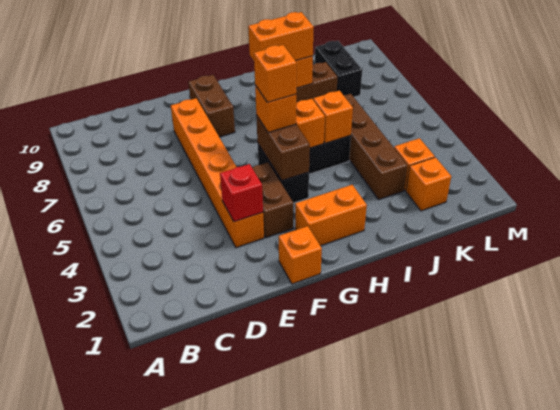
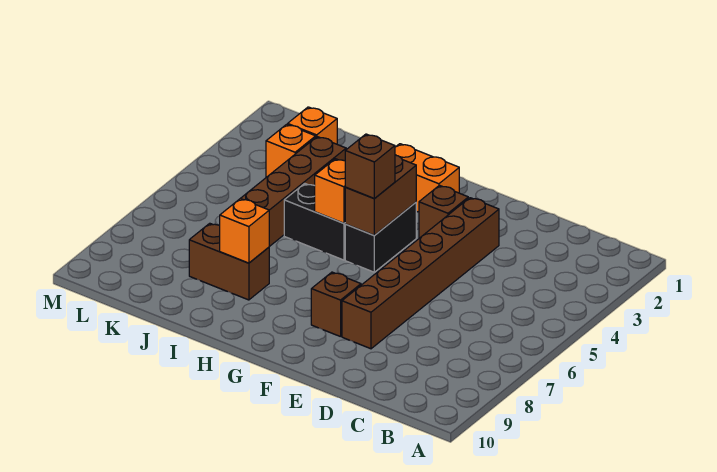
orange 1x6 brick [171,98,264,248] -> brown 1x6 brick [342,198,499,349]
red 1x1 brick [220,164,263,222] -> none
orange 1x1 brick [279,226,322,284] -> none
brown 1x2 brick [252,163,293,238] -> brown 1x1 brick [419,185,468,238]
brown 1x2 brick [188,75,235,137] -> brown 1x1 brick [311,272,361,337]
orange 1x1 brick [255,85,296,133] -> brown 1x1 brick [345,134,395,199]
orange 1x1 brick [254,45,296,102] -> none
orange 1x2 brick [248,12,314,61] -> none
orange 1x1 brick [313,91,353,143] -> none
black 1x2 brick [315,41,362,97] -> none

